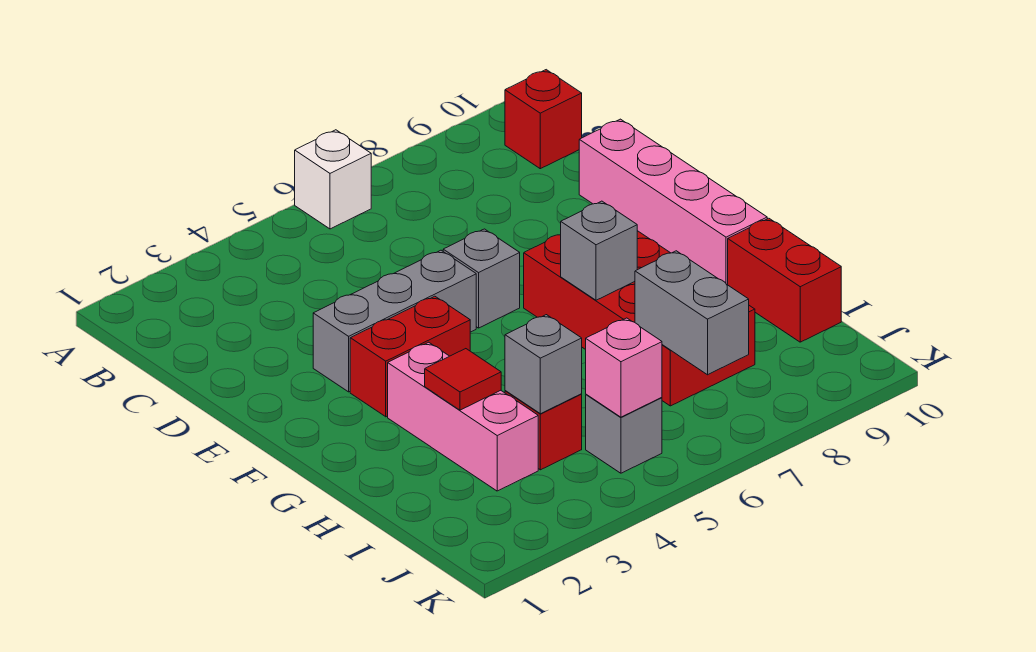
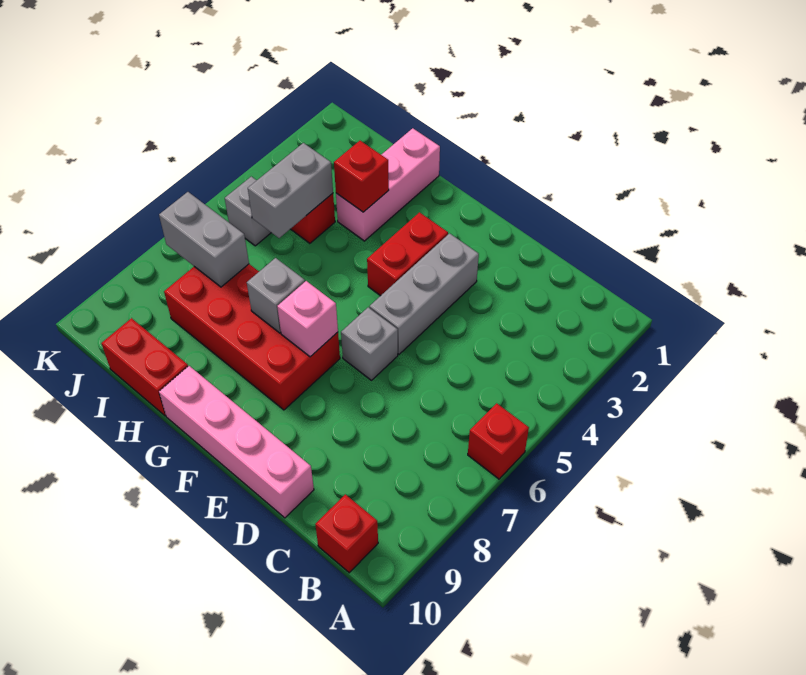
white 1x1 brick [295,130,371,229] -> red 1x1 brick [468,403,529,479]
pink 1x3 brick [388,342,538,491] -> pink 1x3 brick turned to [336,128,440,241]
red 1x1 tile [425,349,501,410] -> red 1x1 brick [334,141,389,212]
grey 1x1 brick [505,315,582,414] -> grey 1x2 brick [248,143,333,238]
pink 1x1 brick [586,318,662,417] -> pink 1x1 brick moved to [277,281,338,357]

